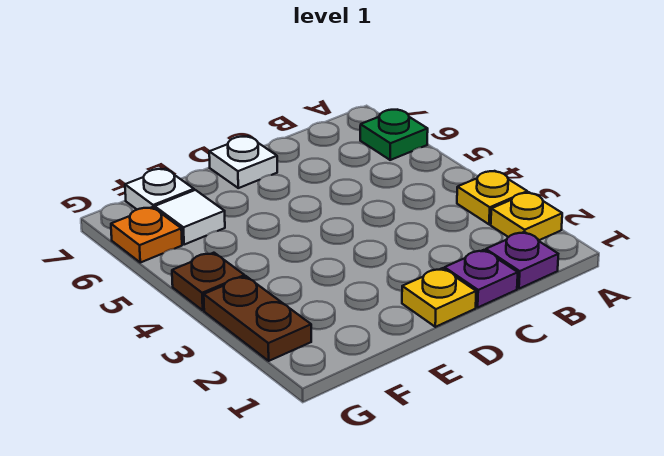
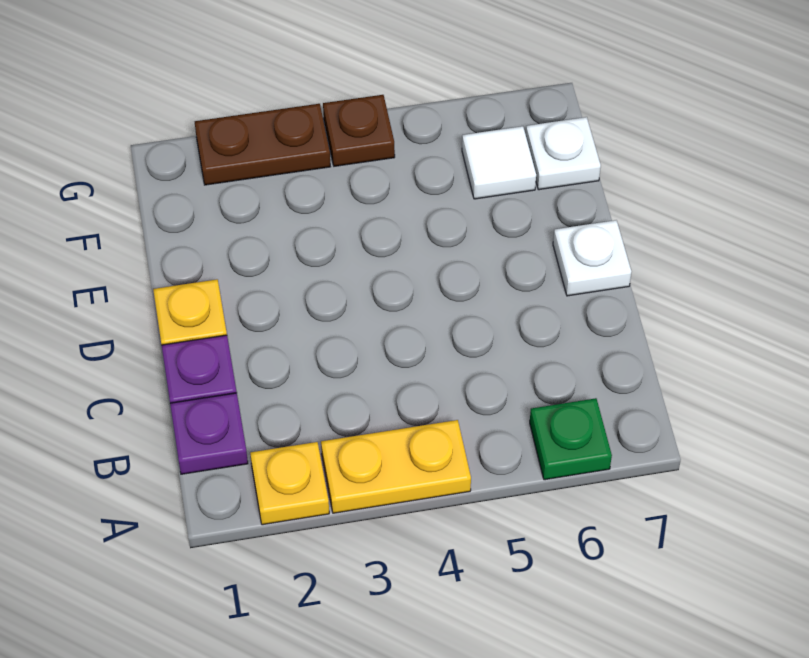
yellow 1x1 plate [457,171,527,224] -> yellow 1x2 plate [321,420,471,513]
orange 1x1 plate [111,207,182,263] -> none

